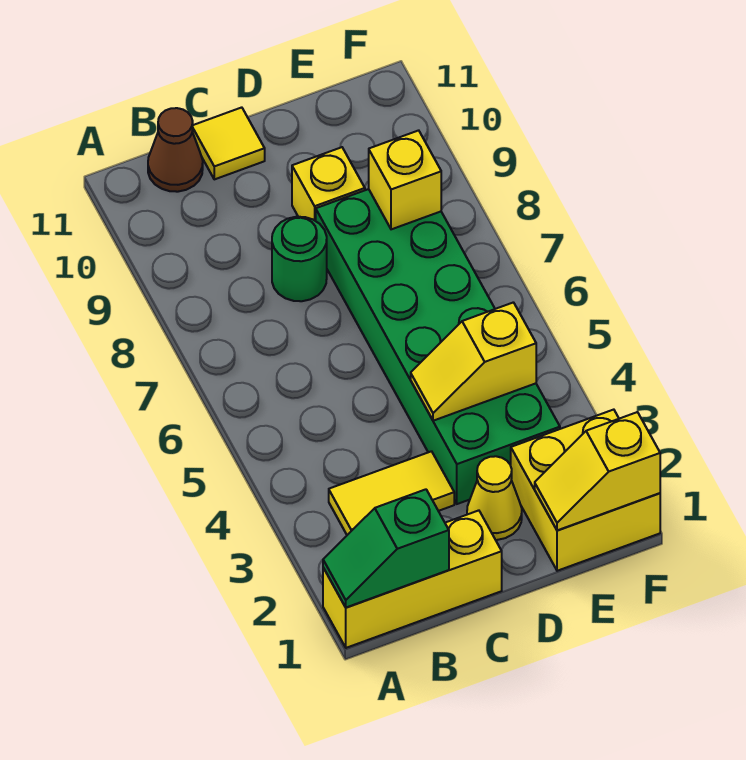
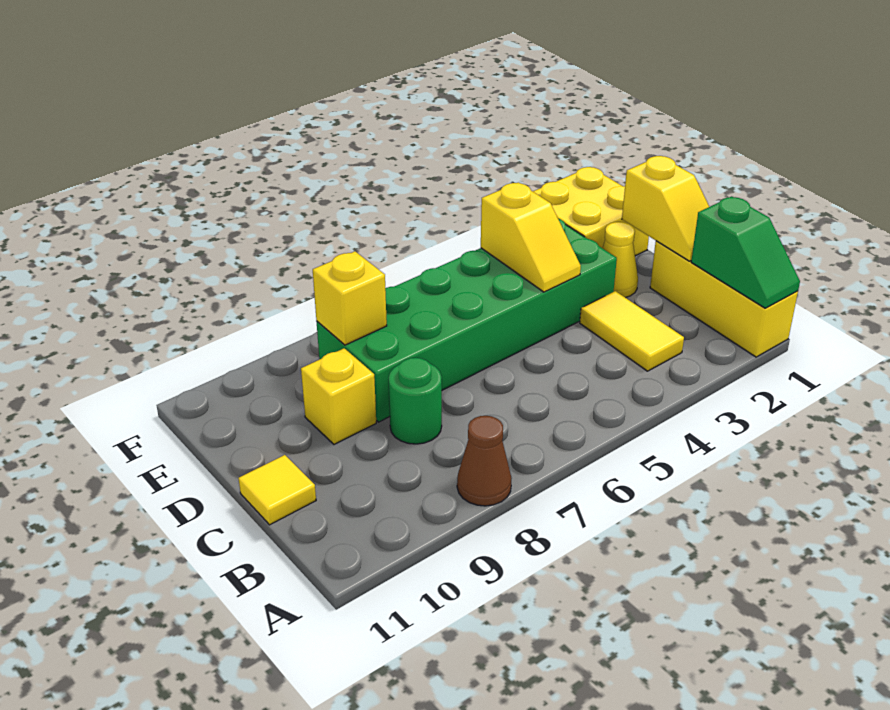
brown 1x1 cone [148,108,203,192] -> brown 1x1 cone moved to [457,416,511,506]
yellow 1x2 slope [535,412,660,531] -> yellow 1x2 slope moved to [622,156,709,261]

